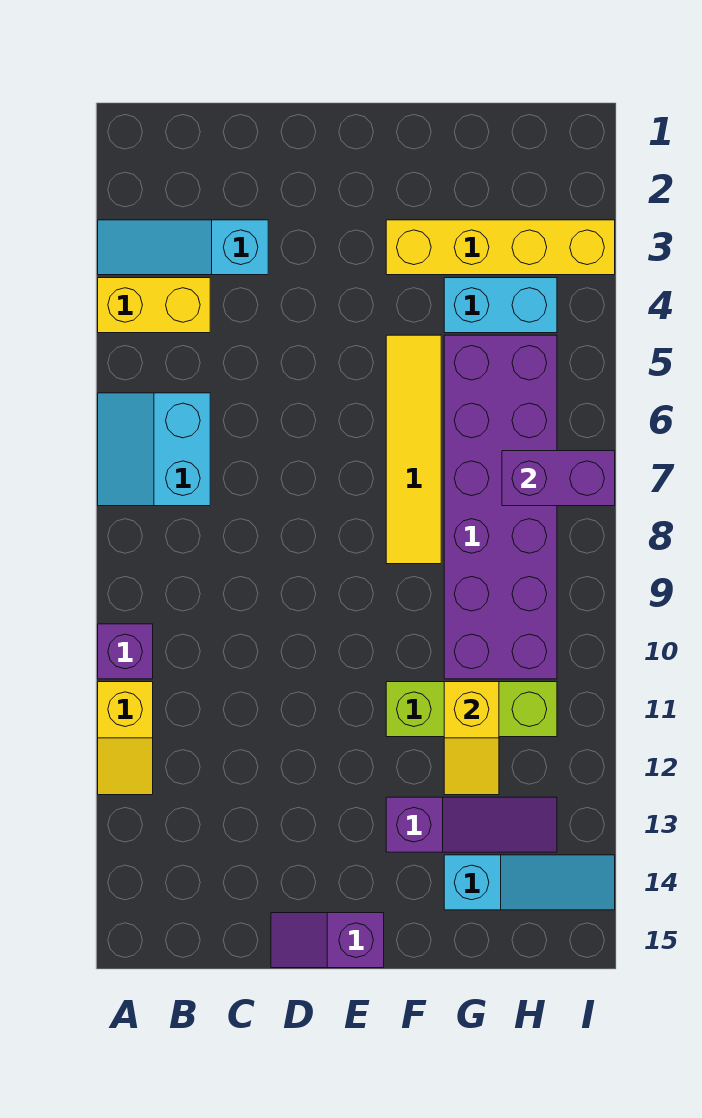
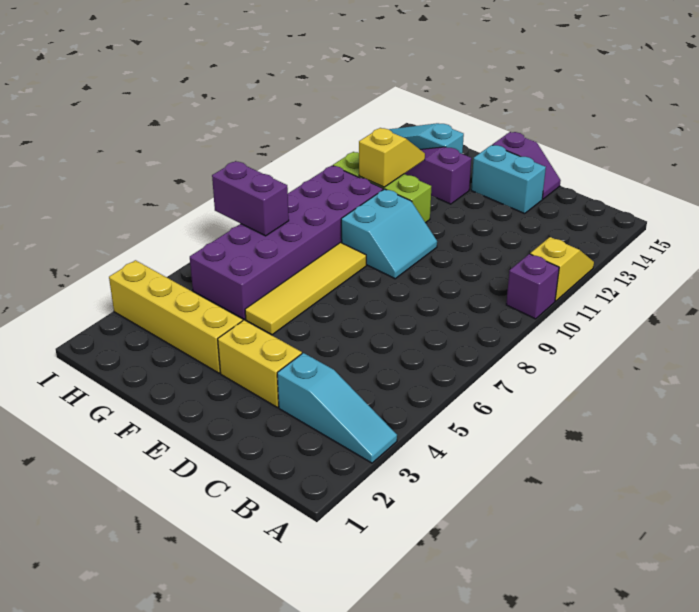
yellow 1x2 brick [98,278,210,333] -> yellow 1x2 brick moved to [218,320,302,408]
cyan 2x2 slope [98,393,210,506] -> cyan 2x2 slope moved to [341,189,437,279]
cyan 1x2 brick [444,278,557,333] -> cyan 1x2 brick moved to [471,145,546,214]

